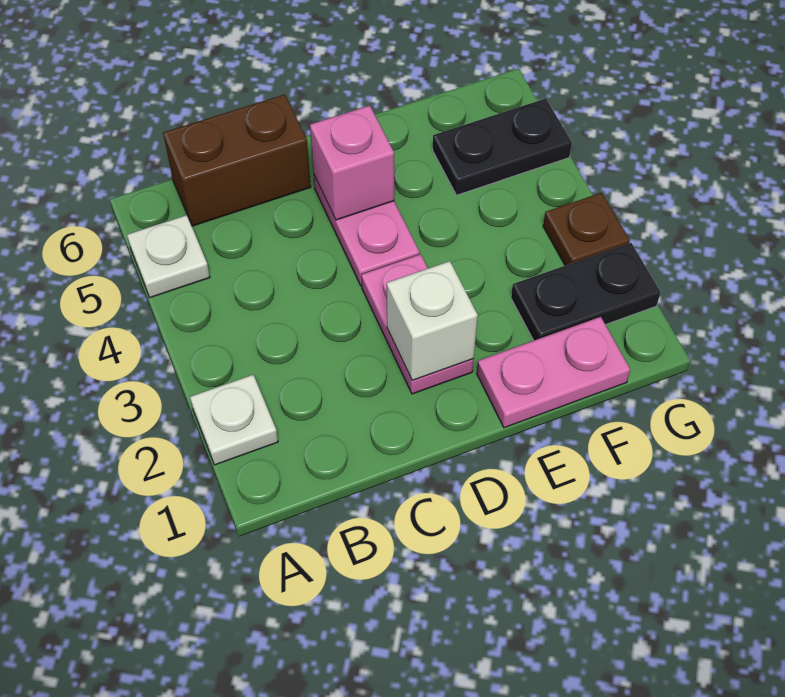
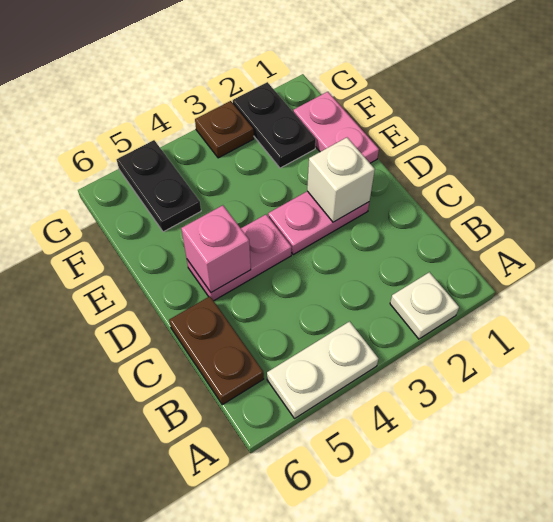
white 1x1 plate [127,215,210,298] -> white 1x2 plate [267,321,378,418]
brown 1x2 brick [163,94,311,226] -> brown 1x2 plate [169,296,264,405]

